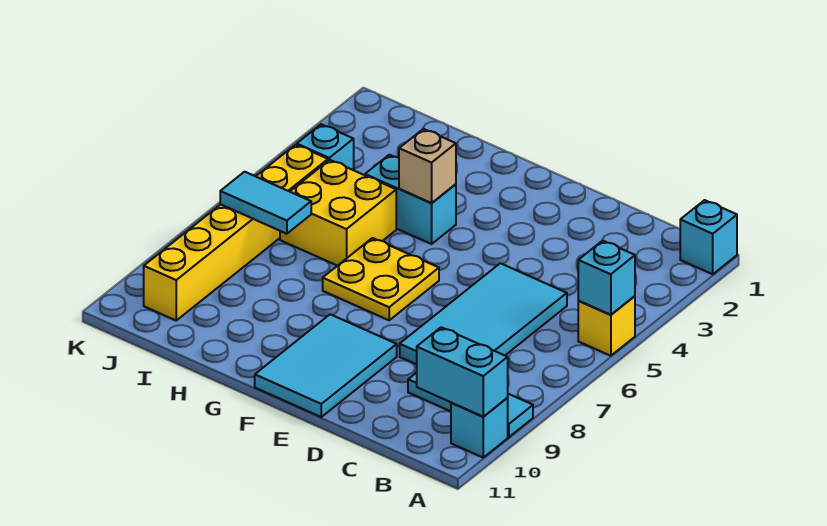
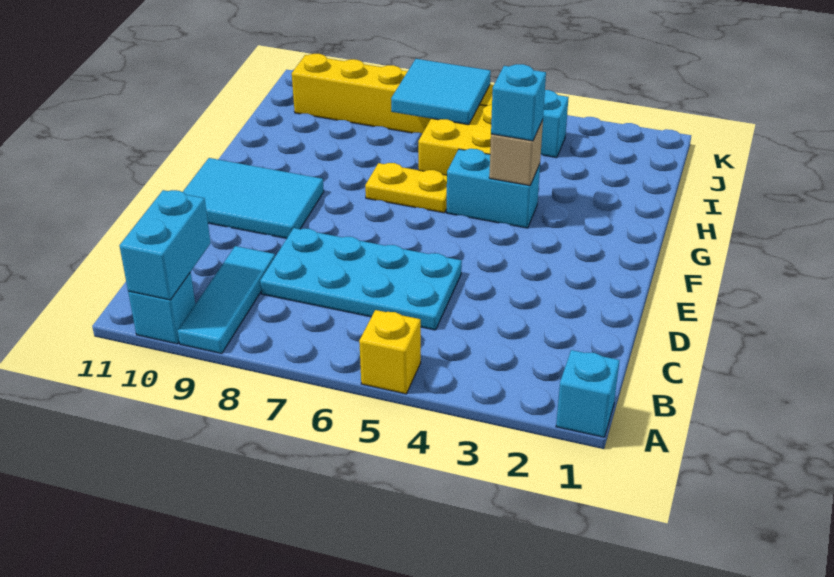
cyan 1x1 brick [578,241,635,315] -> cyan 1x1 brick moved to [491,64,546,141]
cyan 2x4 tile [400,263,567,364] -> cyan 2x4 plate [260,228,462,330]
yellow 2x2 plate [323,238,439,320] -> yellow 1x2 plate [365,163,447,213]
cyan 1x2 brick [365,155,456,244] -> cyan 1x2 brick turned to [447,149,540,228]
cyan 1x2 tile [220,172,311,234] -> cyan 2x2 tile [391,59,491,125]

